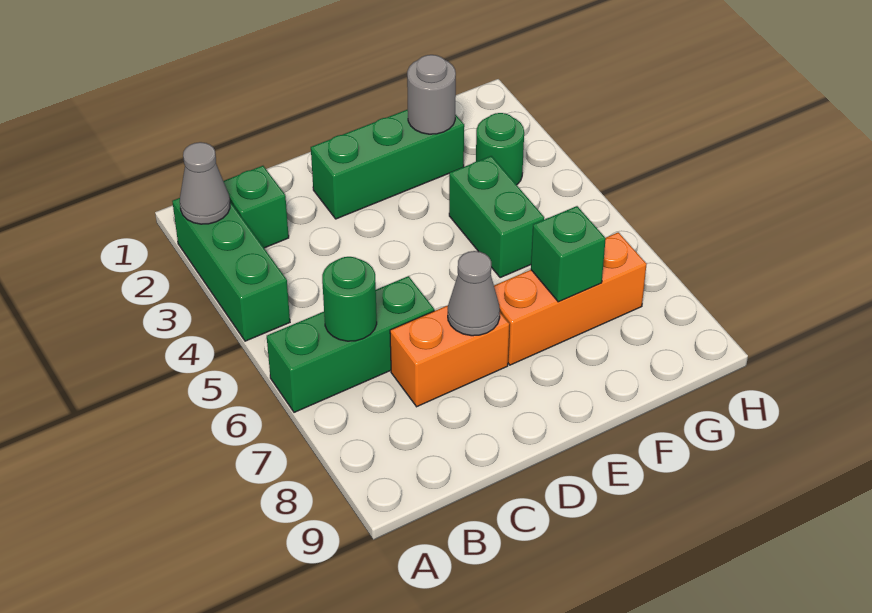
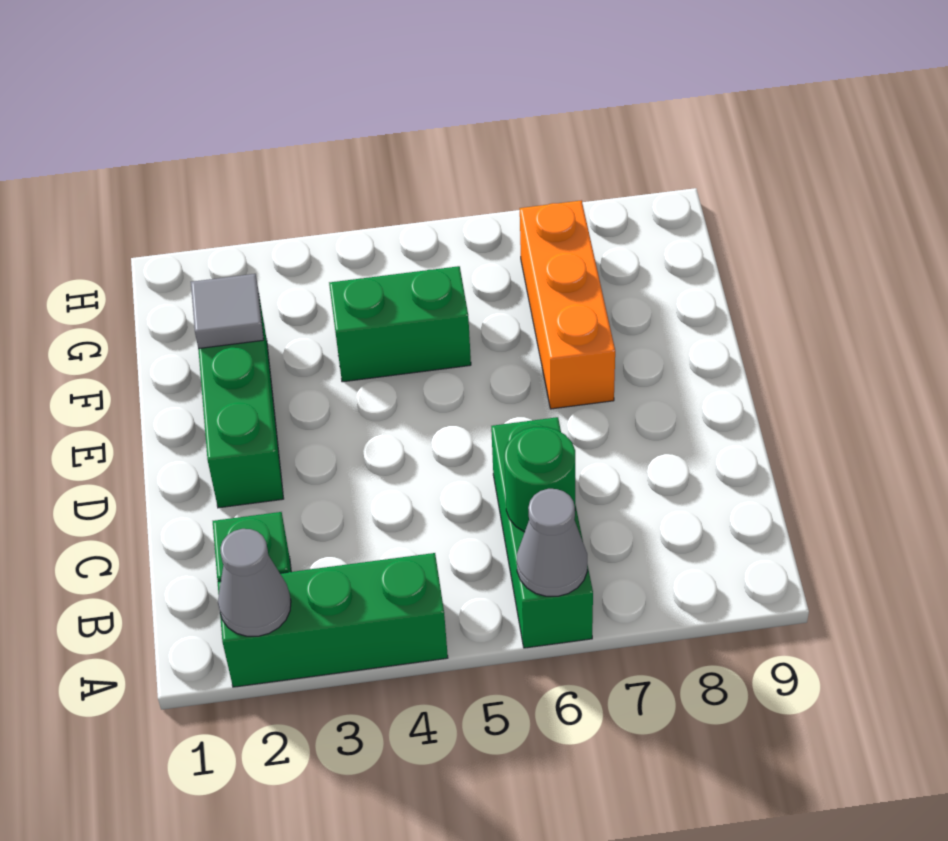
orange 1x2 brick [390,305,509,407] -> none
grey 1x1 cone [448,251,500,336] -> grey 1x1 cone moved to [517,489,587,596]
grey 1x1 round brick [407,55,456,134] -> grey 1x1 tile [191,274,264,349]
green 1x1 brick [531,206,606,302] -> none
green 1x1 round brick [476,113,524,185] -> none

